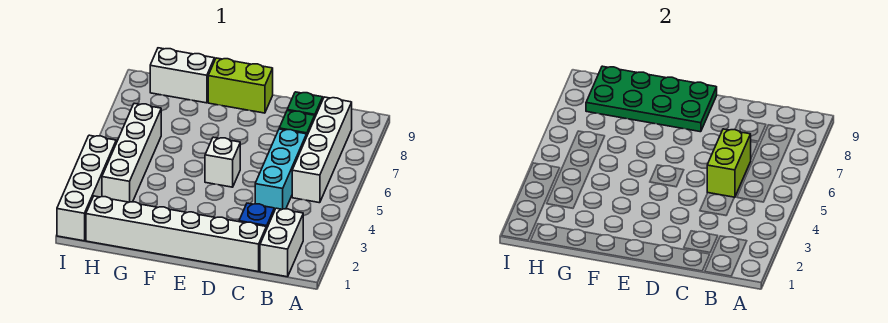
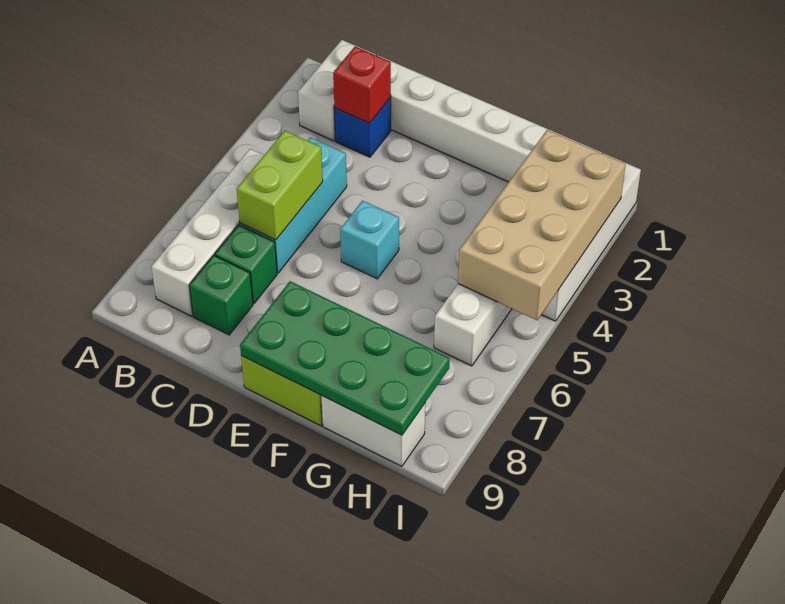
none -> red 1x1 brick [333,46,391,123]
white 1x1 brick [205,137,240,187] -> cyan 1x1 brick [340,201,399,279]
none -> tan 2x4 brick [458,130,626,320]

